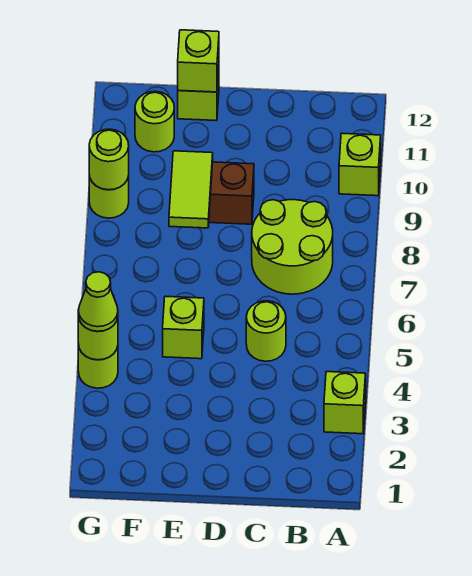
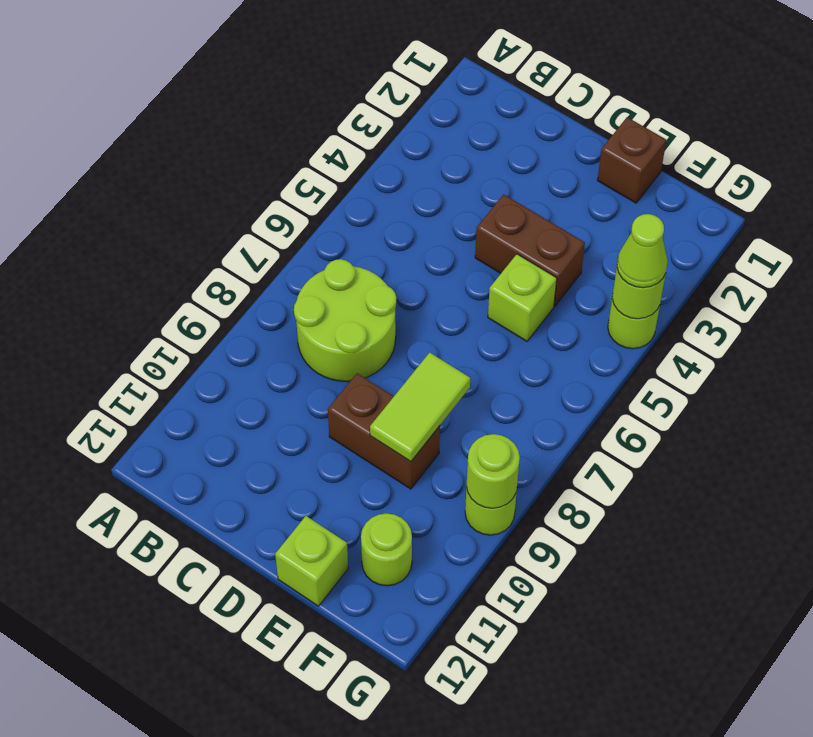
lime 1x1 brick [324,372,366,434] -> none
lime 1x1 brick [339,133,381,196] -> none
lime 1x1 round brick [246,301,286,361] -> none
none -> brown 1x2 brick [475,194,585,306]
none -> brown 1x1 brick [598,117,666,203]
lime 1x1 brick [178,30,219,92] -> none

